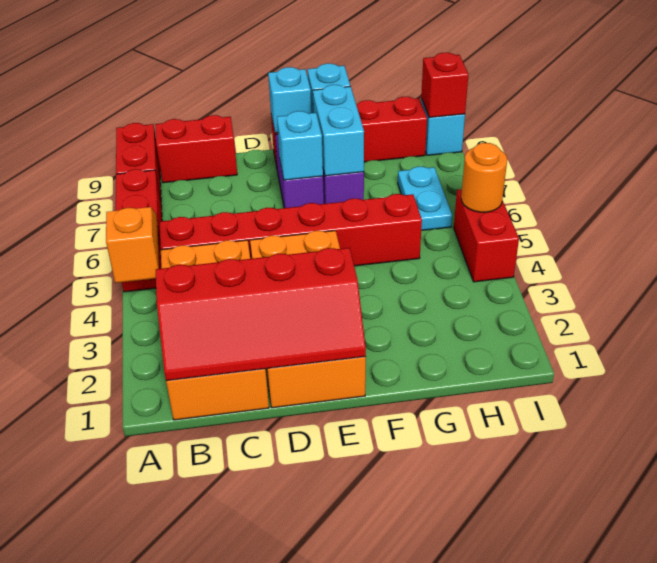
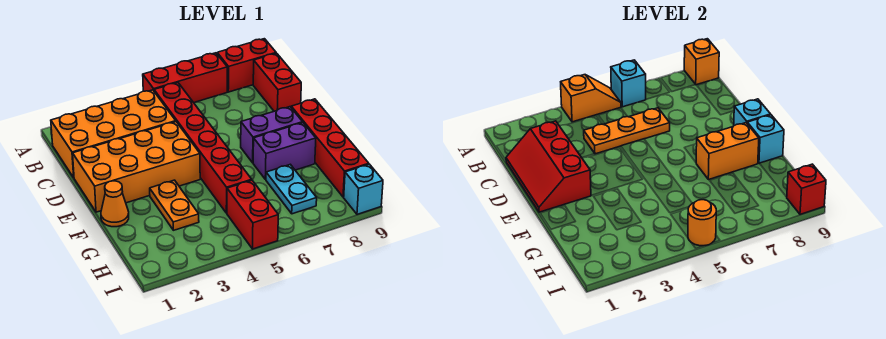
none -> orange 1x1 brick [684,39,719,85]
red 2x4 slope [156,248,366,381] -> red 2x3 slope [506,121,591,212]
none -> orange 1x3 plate [584,108,670,154]
cyan 1x1 brick [277,111,323,180] -> cyan 1x1 brick moved to [611,60,646,107]
none -> orange 1x1 cone [101,181,129,227]
none -> orange 1x2 plate [150,180,199,230]
cyan 1x2 brick [313,85,364,176] -> orange 1x2 brick [696,123,759,180]
cyan 1x2 plate [398,166,452,230] -> cyan 1x2 plate turned to [266,164,317,214]
red 1x2 brick [454,189,519,282] -> red 1x2 brick turned to [227,180,278,249]

